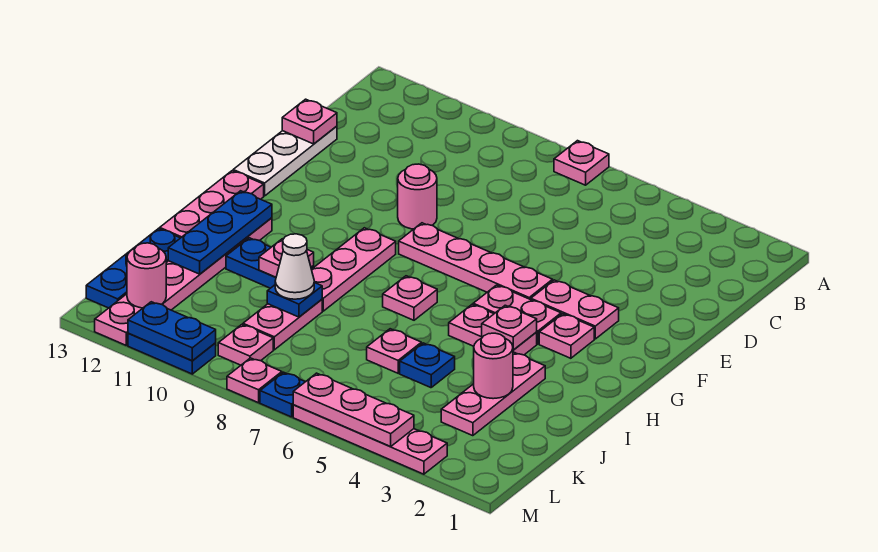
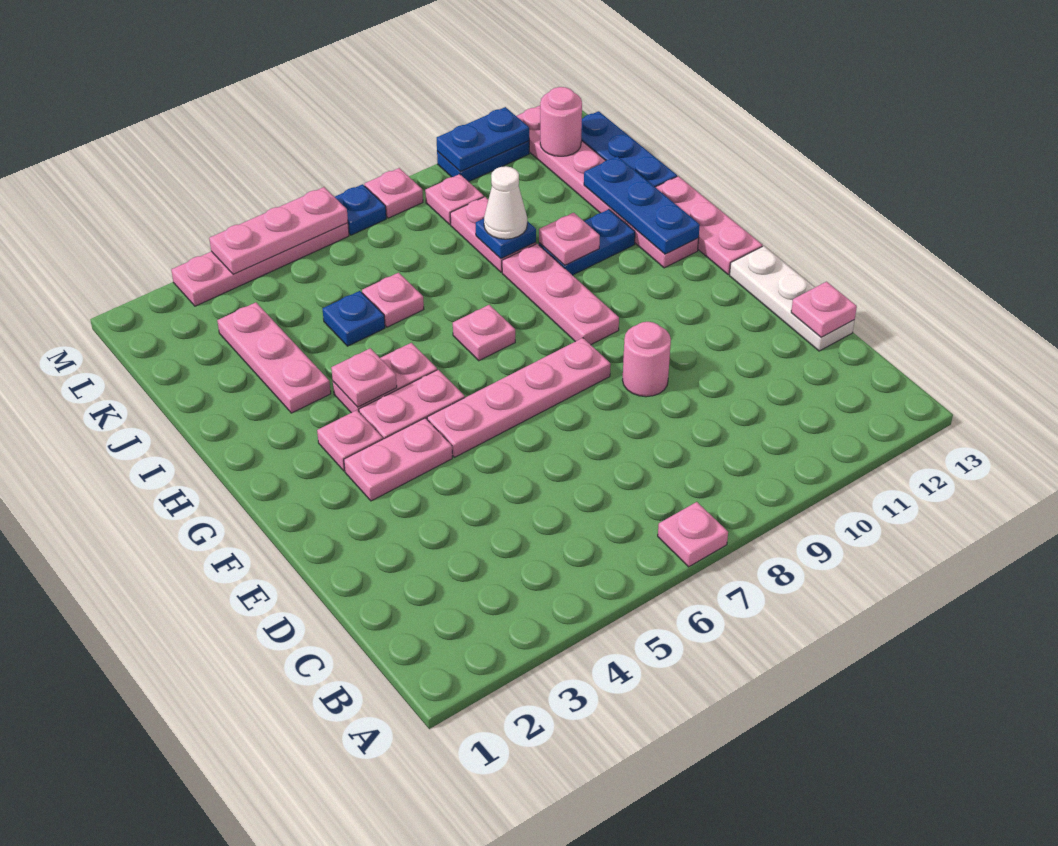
pink 1x1 round brick [474,333,513,399] -> none

